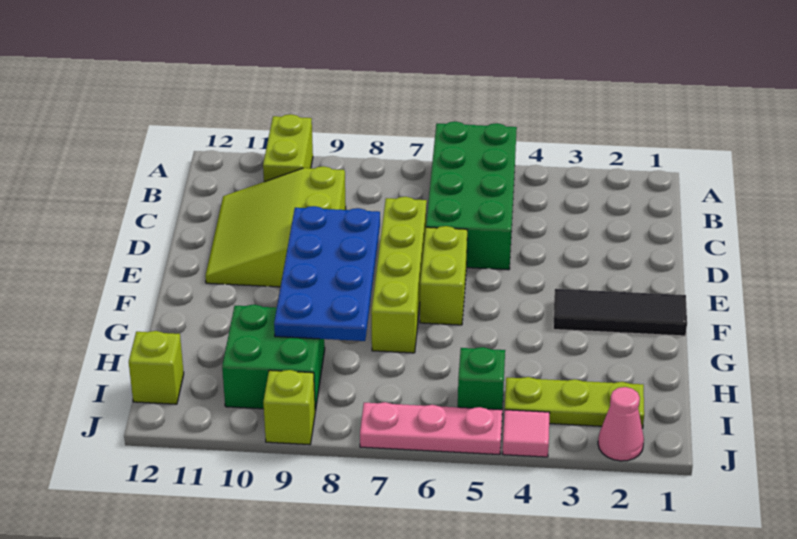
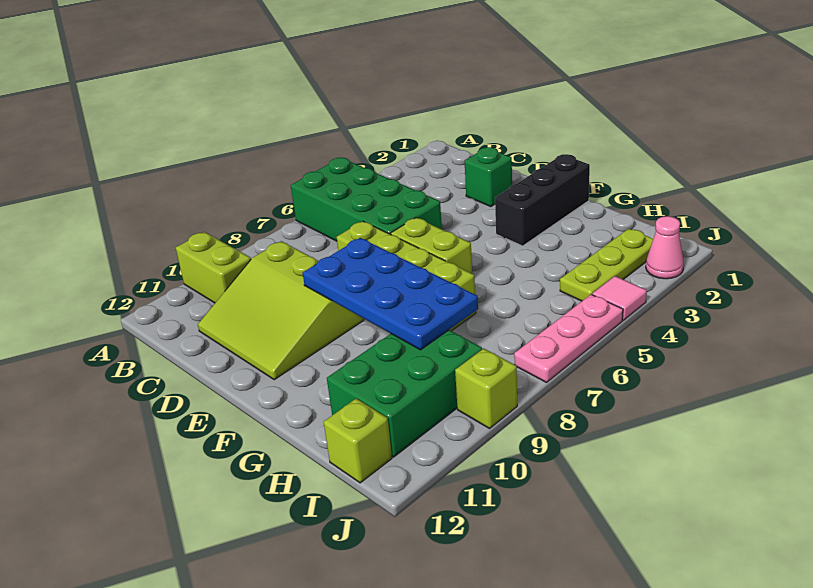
black 1x3 tile [553,289,687,336] -> black 1x3 brick [495,154,590,246]
green 2x2 brick [222,305,325,411] -> green 2x3 brick [327,330,482,457]
green 1x1 brick [458,347,505,410] -> green 1x1 brick moved to [465,147,512,207]

